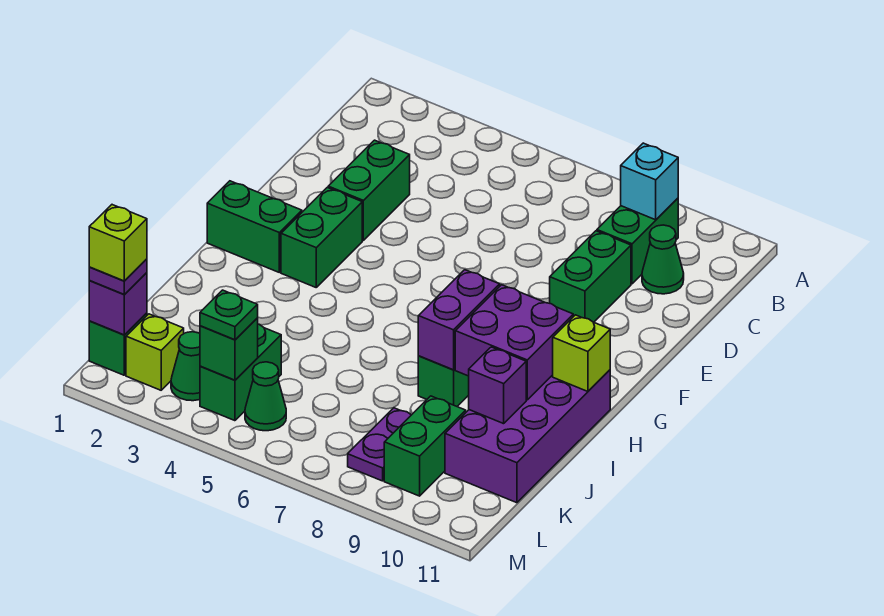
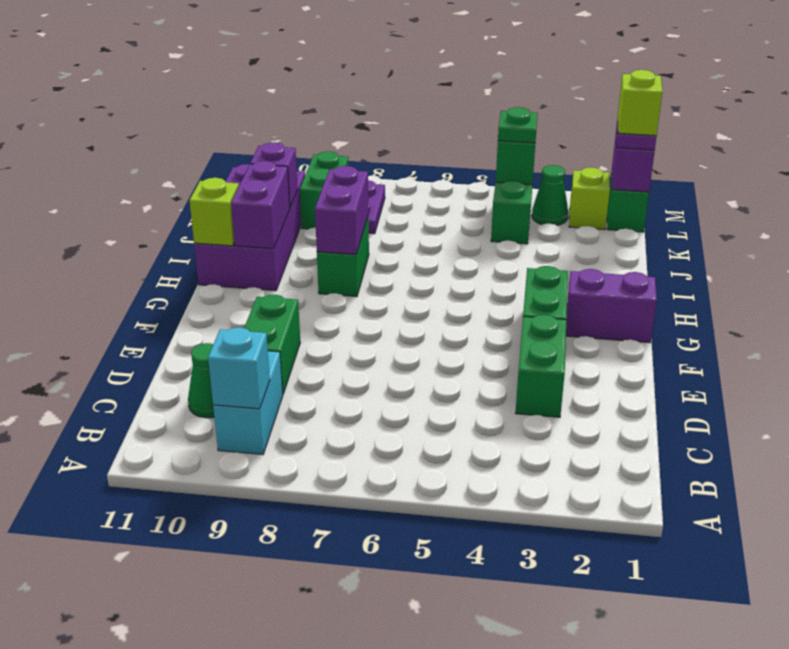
green 1x2 brick [597,198,678,284] -> cyan 1x2 brick [213,351,283,455]
green 1x2 brick [207,181,302,272] -> purple 1x2 brick [566,269,657,343]
purple 2x2 brick [455,285,573,400] -> purple 1x2 brick [231,161,290,249]
green 1x1 cone [245,362,286,431] -> none

